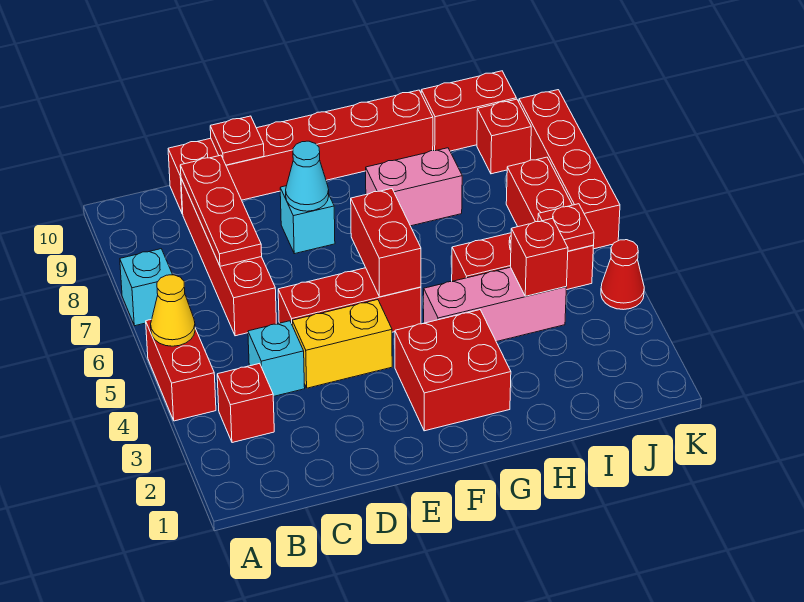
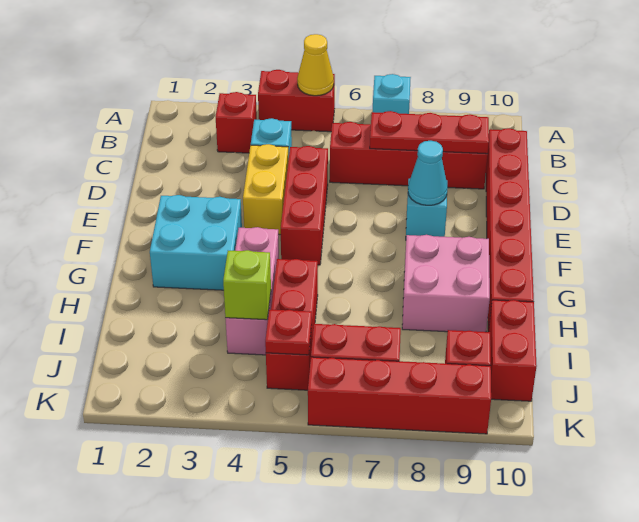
red 1x1 plate [210,116,264,165] -> none
red 2x2 brick [395,310,511,431] -> cyan 2x2 brick [150,195,242,290]
red 1x2 brick [351,189,421,297] -> none
pink 1x2 brick [366,148,462,226] -> pink 2x2 brick [402,235,490,332]
red 1x1 brick [510,218,568,296] -> lime 1x1 brick [223,250,271,320]
red 1x1 cone [601,240,644,310] -> none

